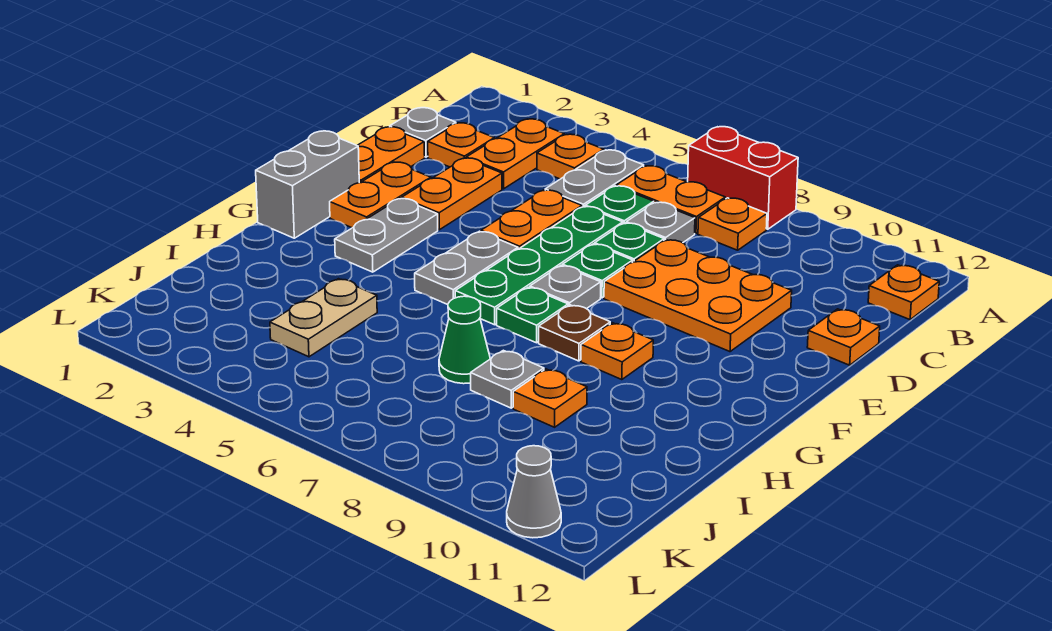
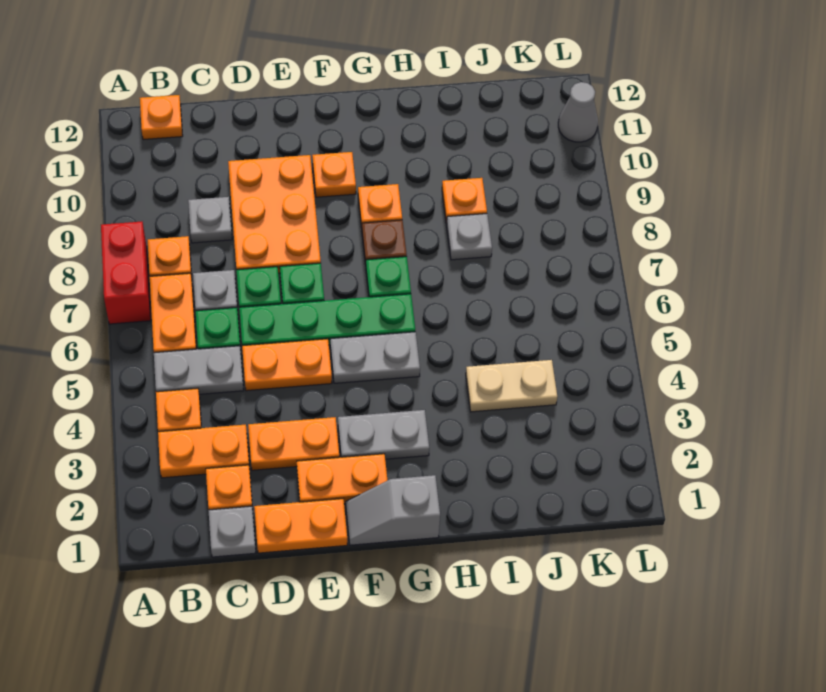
orange 1x1 plate [807,309,880,365] -> orange 1x1 plate moved to [312,152,356,197]
grey 1x2 brick [256,131,359,238] -> grey 1x2 slope [346,475,440,545]
grey 1x1 plate [530,265,601,309] -> grey 1x1 plate moved to [188,197,232,243]
green 1x1 cone [439,296,490,384] -> none

